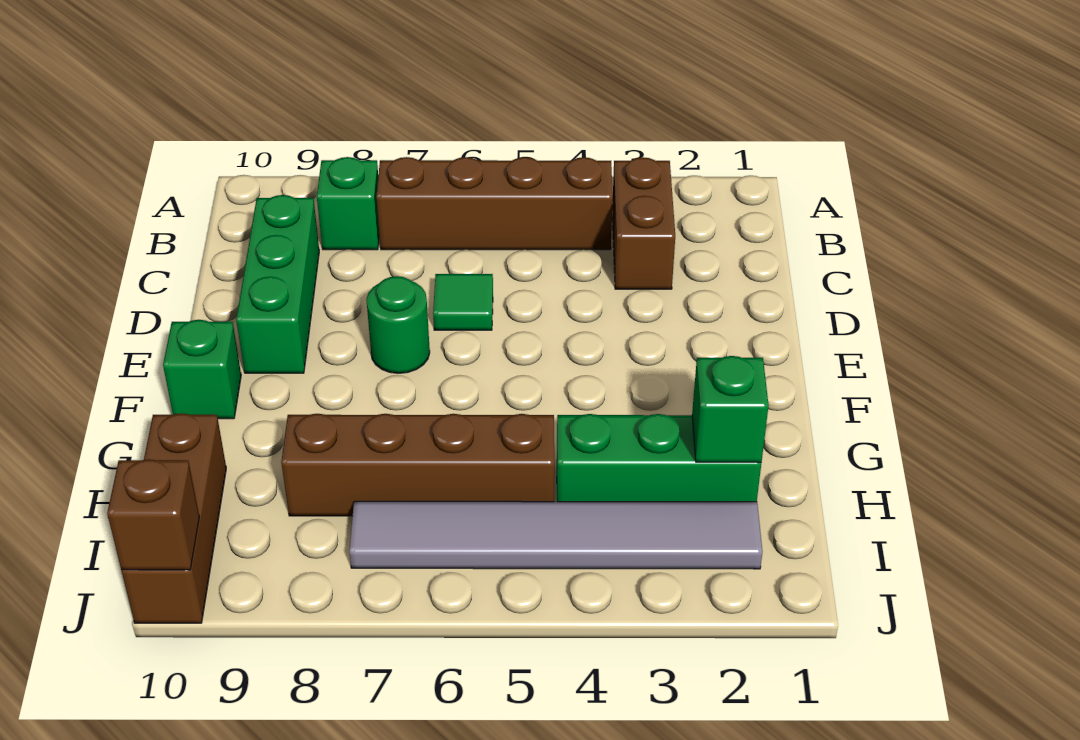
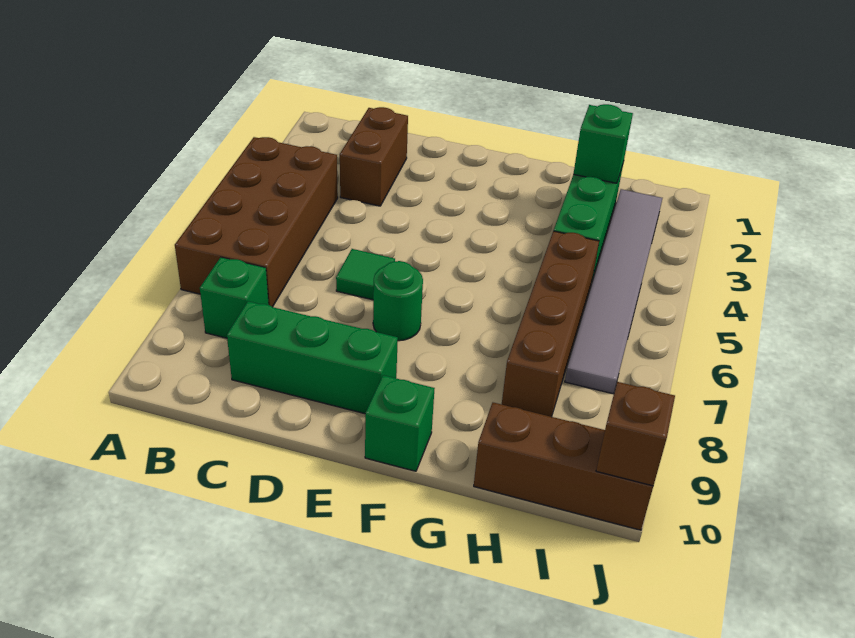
brown 1x2 brick [612,157,675,289] -> brown 1x2 brick turned to [340,107,408,206]
brown 1x4 brick [376,157,613,250] -> brown 2x4 brick [175,137,338,307]

